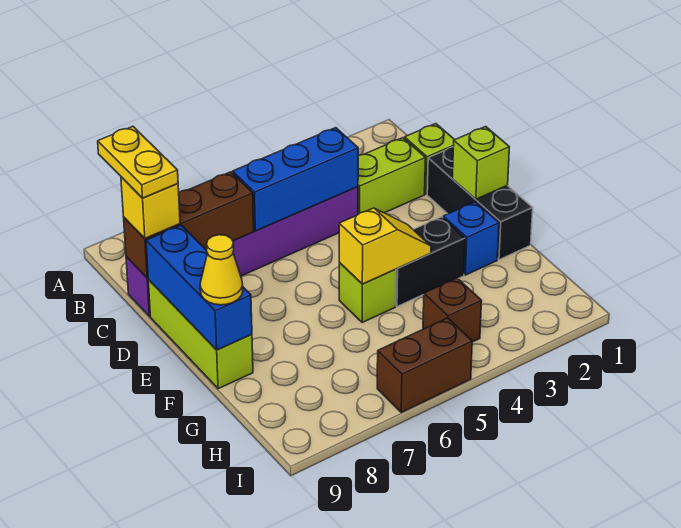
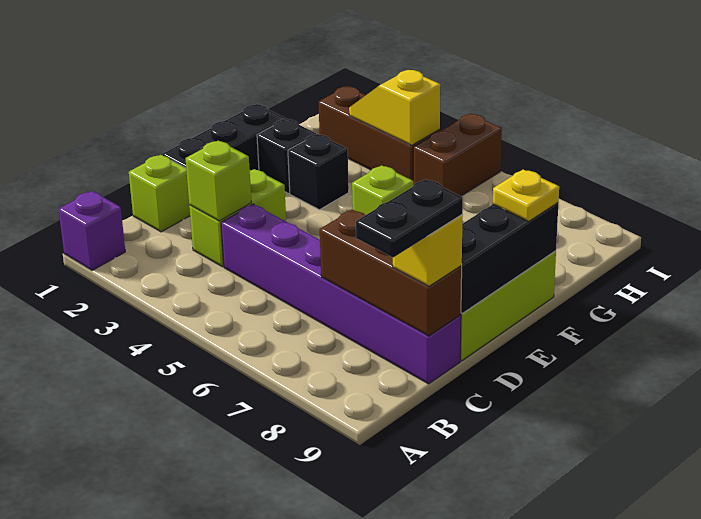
none -> purple 1x1 brick [59,191,125,270]
yellow 1x2 plate [98,126,178,198] -> black 1x2 plate [356,179,463,257]
lime 1x2 brick [358,138,426,214] -> lime 1x2 brick turned to [189,169,286,267]
blue 1x3 brick [233,128,358,231] -> none
blue 1x3 brick [146,225,252,350] -> black 1x3 brick [461,203,558,313]
lime 1x1 brick [452,126,509,199] -> lime 1x1 brick moved to [186,141,251,221]
blue 1x1 brick [443,202,499,275] -> black 1x1 brick [257,119,316,193]
black 1x2 brick [395,217,465,307] -> black 1x1 brick [288,134,349,210]
yellow 1x2 slope [339,208,431,284] -> yellow 1x2 slope moved to [349,70,440,145]
yellow 1x1 cone [200,235,243,305] -> yellow 1x1 plate [493,170,559,221]
brown 1x1 brick [423,278,482,342] -> brown 1x3 brick [319,86,440,180]
brown 1x2 brick [377,318,472,412] -> brown 1x2 brick turned to [413,114,502,196]

